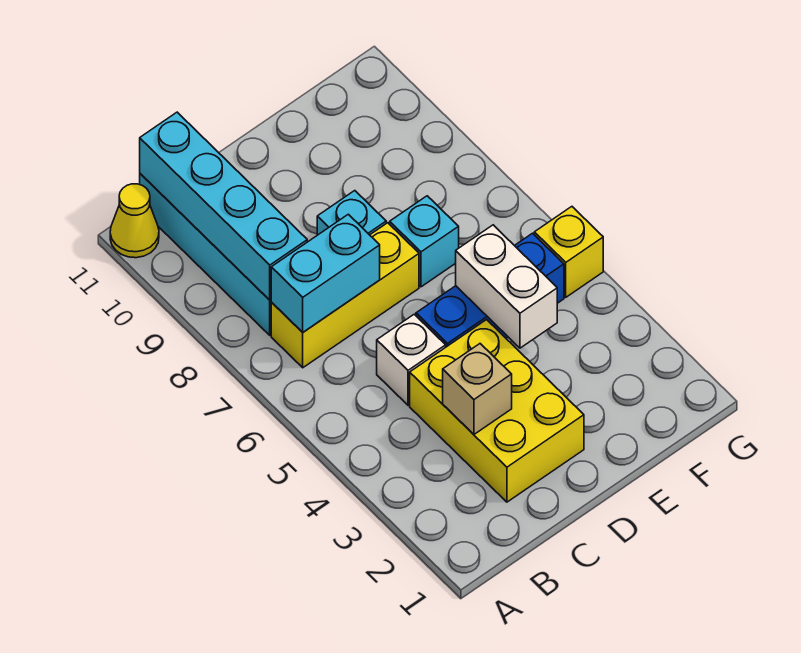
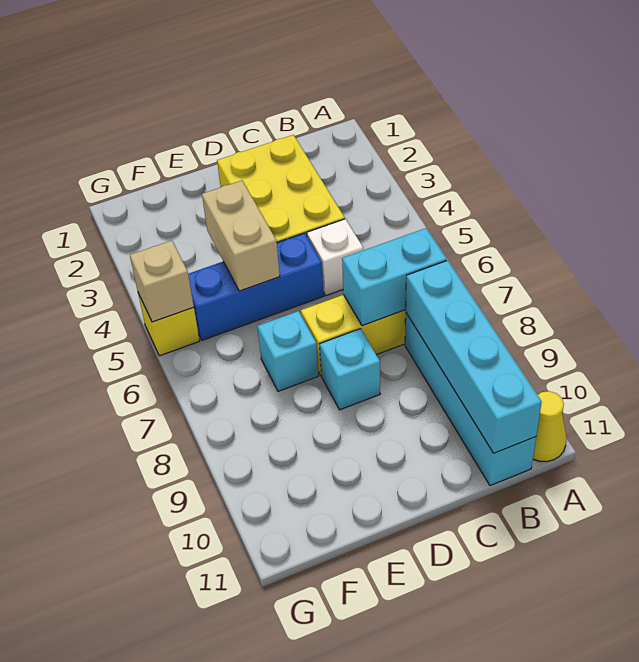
tan 1x1 brick [443,344,512,434] -> tan 1x1 brick moved to [130,241,194,322]
white 1x2 brick [456,225,557,348] -> tan 1x2 brick [202,181,280,291]

